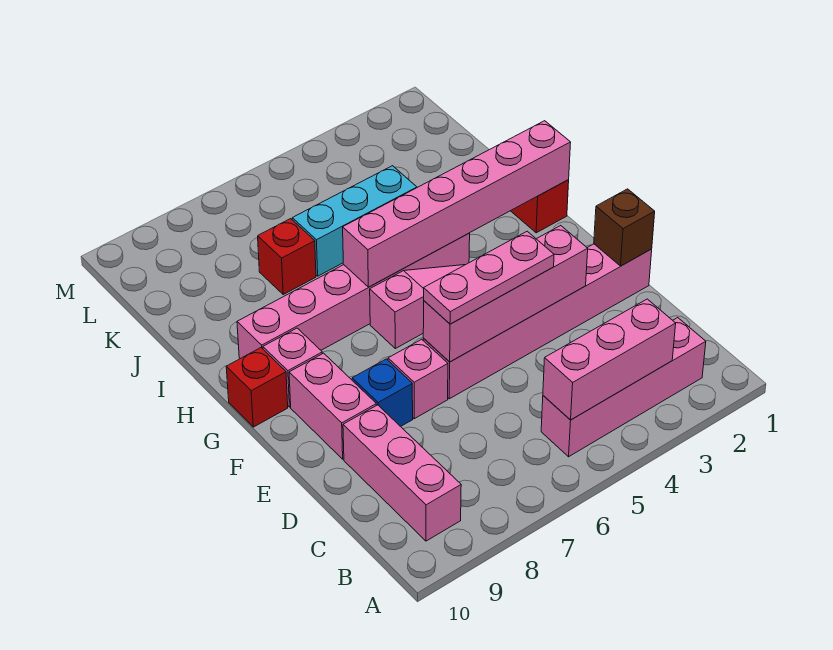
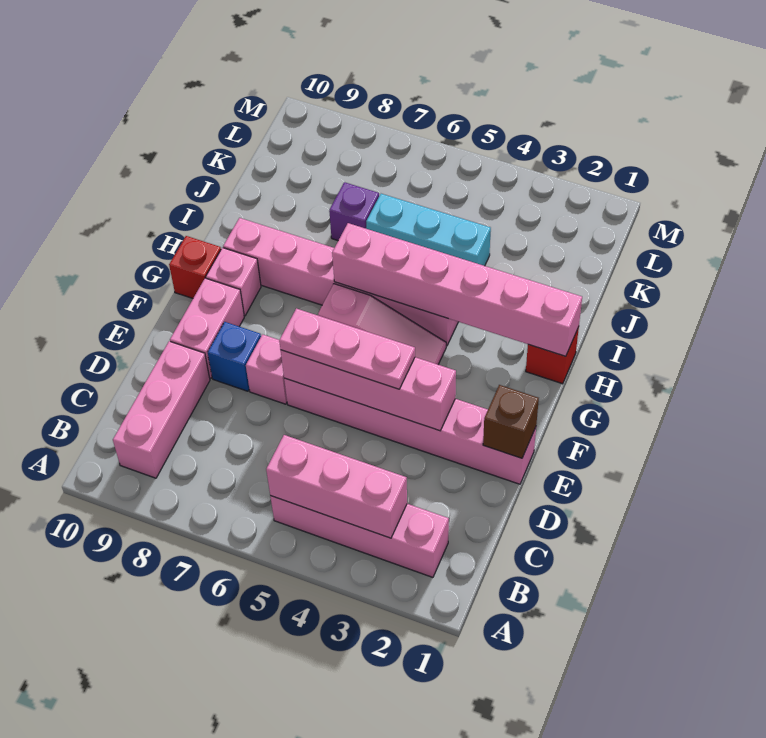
red 1x1 brick [258,219,316,294] -> purple 1x1 brick [329,182,379,241]

